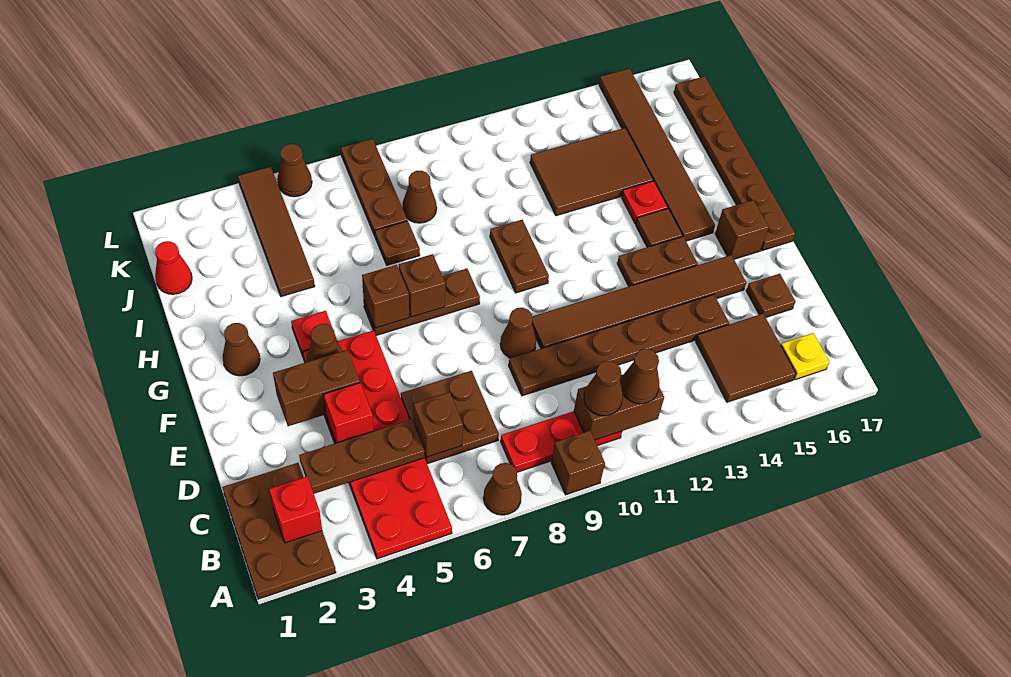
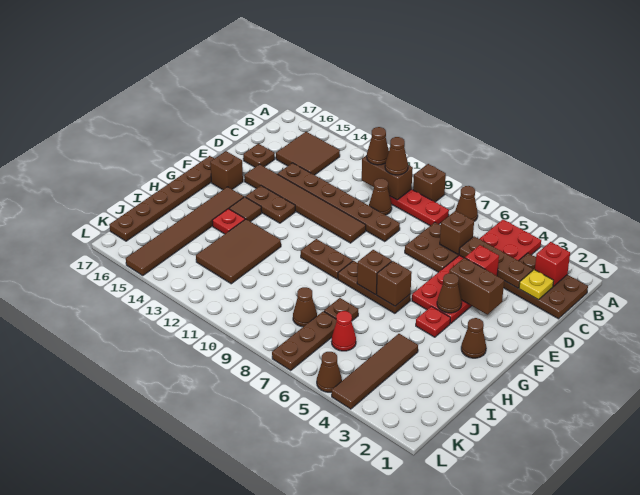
brown 2x3 plate [222,463,336,599] -> brown 2x3 plate turned to [504,253,588,319]
yellow 1x1 plate [781,333,829,380] -> yellow 1x1 plate moved to [519,269,554,300]
brown 1x1 cone [500,308,536,358] -> brown 1x1 cone moved to [369,178,392,215]
brown 1x2 plate [490,220,549,293] -> brown 1x2 plate turned to [301,239,353,279]
brown 2x3 tile [530,128,653,216] -> brown 2x3 tile turned to [196,219,281,284]
red 1x1 cone [155,241,192,294] -> red 1x1 cone moved to [332,311,356,351]

